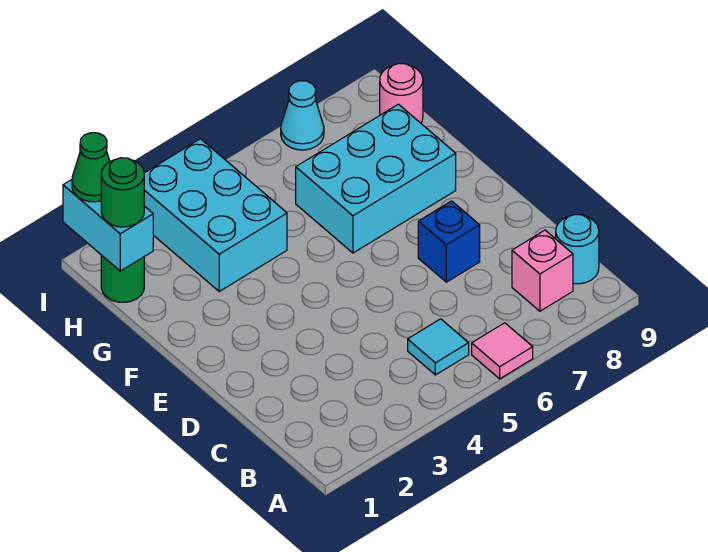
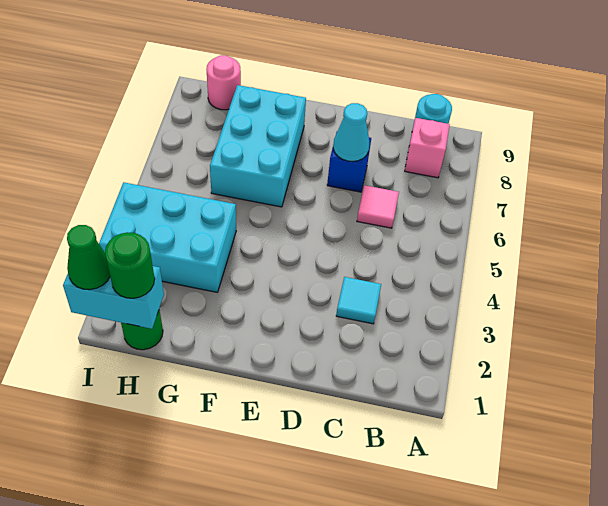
pink 1x1 tile [472,323,533,379] -> pink 1x1 tile moved to [357,185,399,228]
cyan 1x1 tile [408,319,469,375] -> cyan 1x1 tile moved to [336,277,381,324]
cyan 1x1 cone [281,81,324,150] -> cyan 1x1 cone moved to [333,103,369,161]

